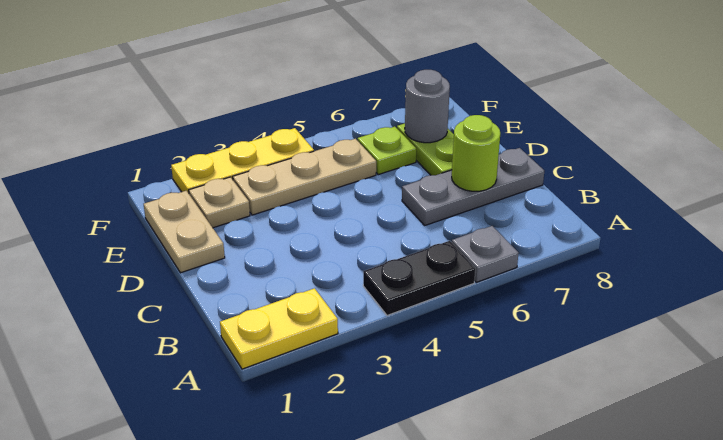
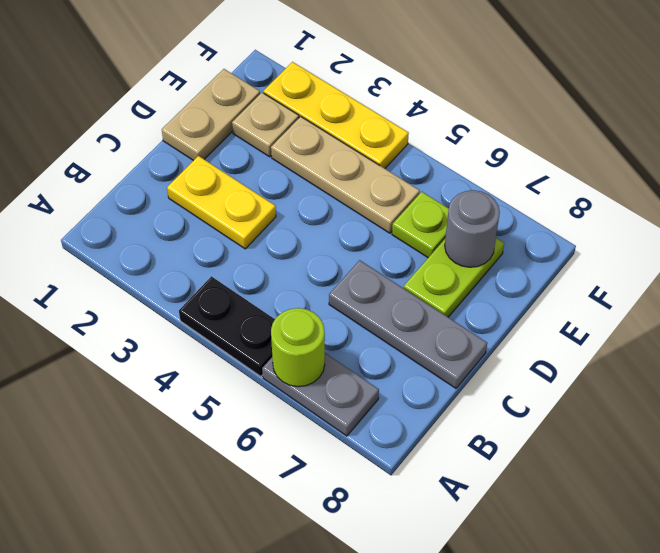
yellow 1x2 plate [220,288,338,369] -> yellow 1x2 plate moved to [167,156,276,249]
grey 1x1 plate [452,226,519,282] -> grey 1x2 plate [262,353,379,436]
lime 1x1 round brick [452,115,500,191] -> lime 1x1 round brick moved to [271,308,325,387]

